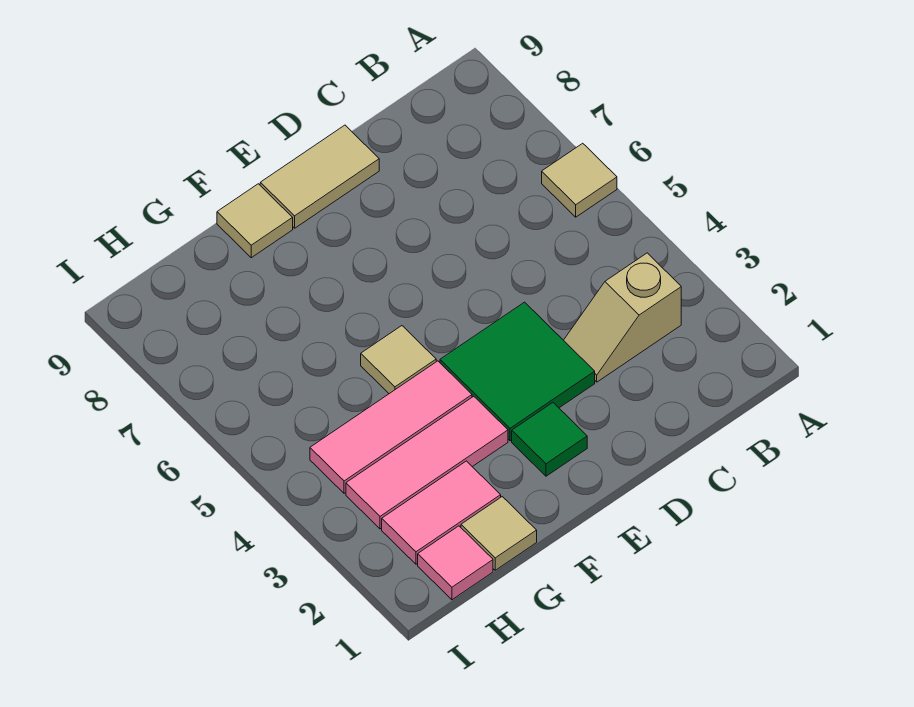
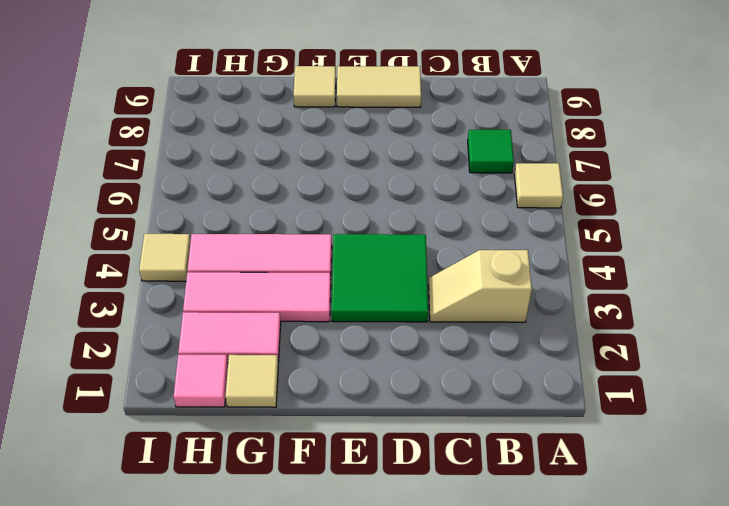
green 1x1 tile [512,403,587,476] -> green 1x1 tile moved to [468,130,514,173]
tan 1x1 tile [361,326,436,394] -> tan 1x1 tile moved to [139,234,191,281]

